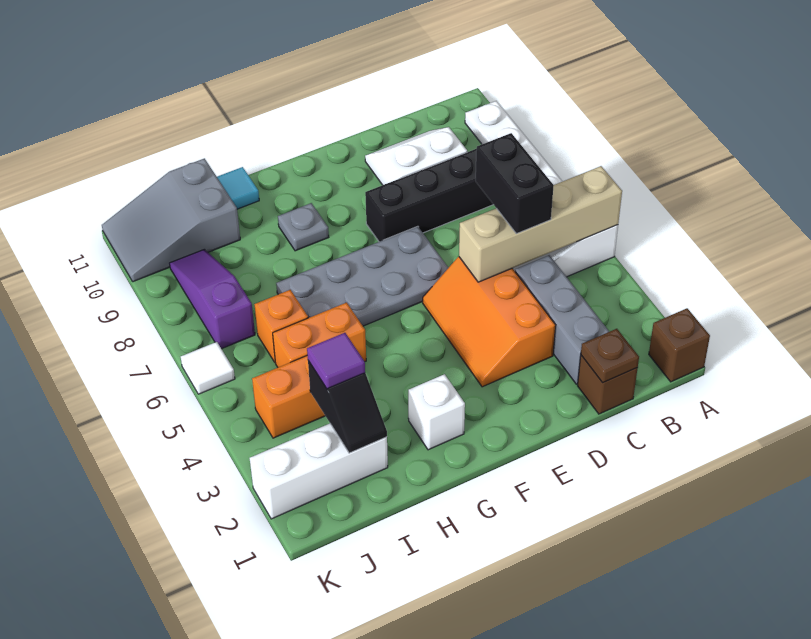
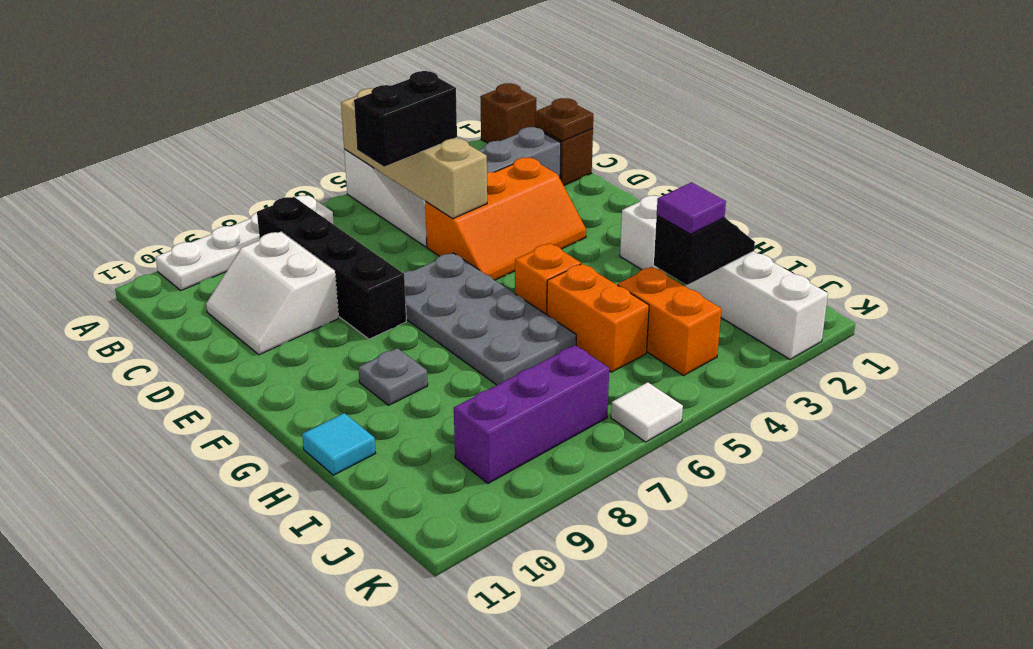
orange 1x1 brick [254,290,308,362] -> orange 1x1 brick moved to [515,244,581,315]
grey 2x3 slope [102,158,240,282] -> none
purple 1x3 slope [170,249,255,349] -> purple 1x3 brick [454,345,609,483]

